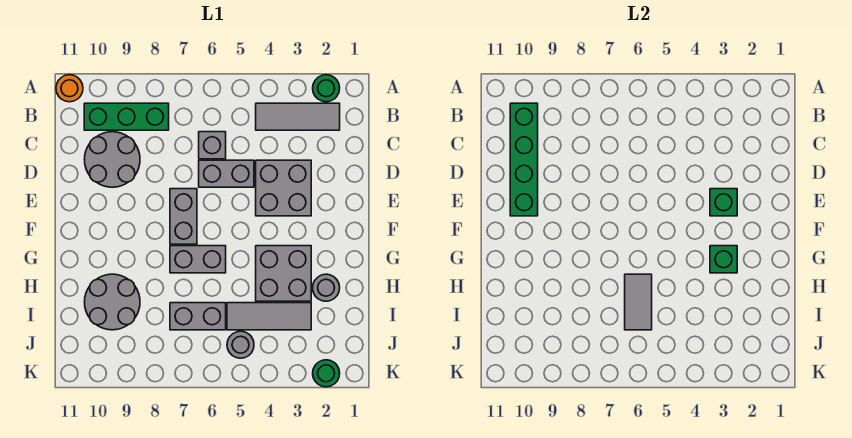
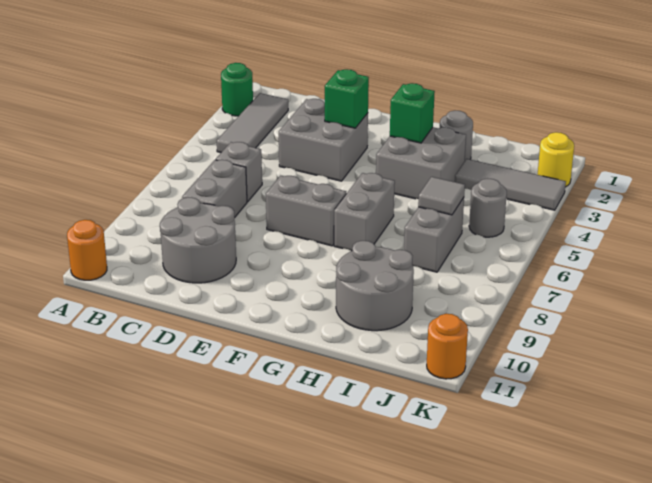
green 1x3 brick [84,103,169,130] -> none
green 1x4 brick [510,103,538,216] -> none
grey 1x2 brick [199,160,254,187] -> grey 1x2 brick moved to [182,160,247,217]
grey 1x2 tile [625,274,652,330] -> grey 1x1 tile [418,177,465,215]
grey 1x3 tile [227,303,311,330] -> grey 1x3 tile turned to [455,159,566,210]
green 1x1 round brick [313,360,340,387] -> yellow 1x1 round brick [537,132,574,187]
none -> orange 1x1 round brick [427,314,468,379]

